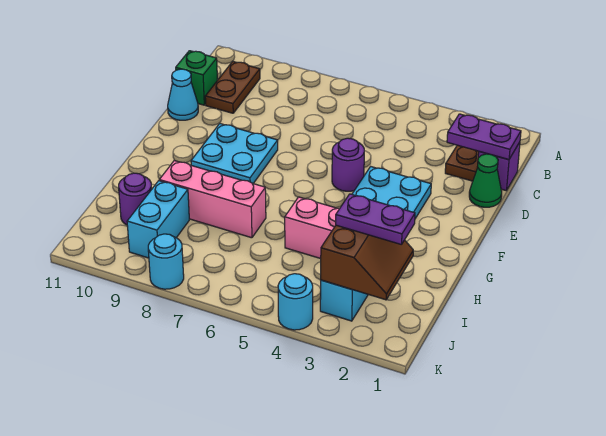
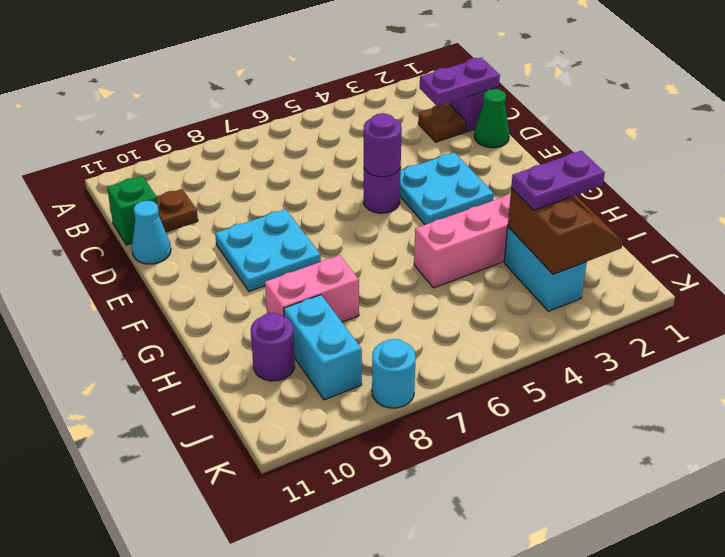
brown 1x2 plate [205,61,260,113] -> brown 1x1 plate [157,189,198,232]
none -> purple 1x1 round brick [364,113,402,177]
pink 1x3 brick [159,160,266,238] -> pink 1x2 brick [265,255,359,322]
cyan 1x1 round brick [278,274,313,330] -> none

